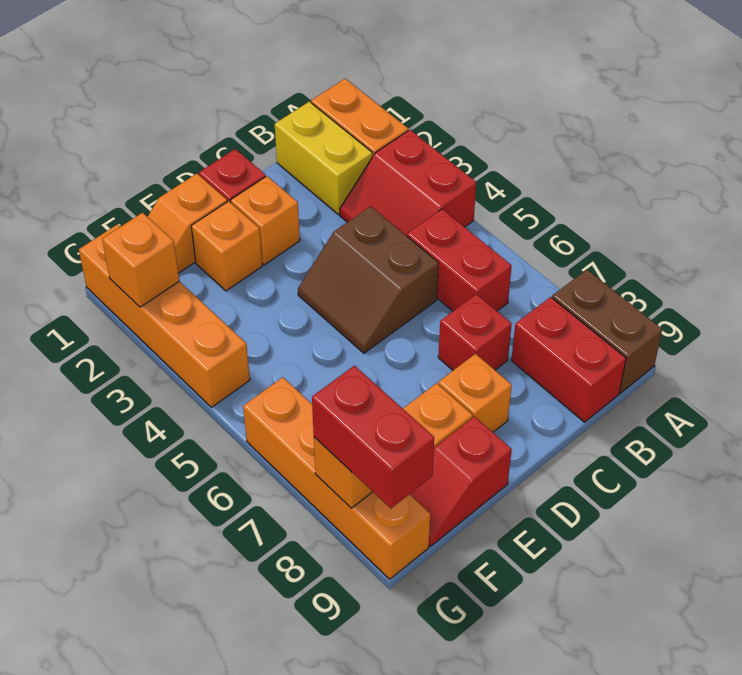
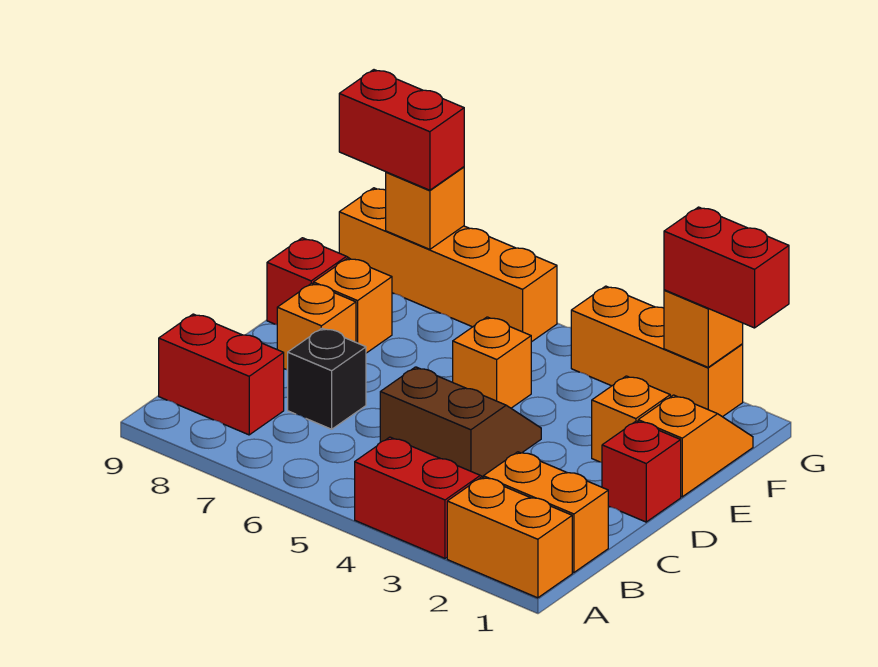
brown 1x2 brick [552,270,662,393] -> none
yellow 1x2 brick [275,102,372,214] -> orange 1x2 brick [483,452,608,573]
red 1x2 brick [407,209,512,311] -> red 1x2 brick moved to [664,207,789,328]
red 1x1 brick [438,294,512,370] -> black 1x1 brick [288,328,366,429]
orange 1x1 brick [231,176,300,265] -> orange 1x1 brick moved to [453,317,531,408]
orange 1x4 brick [79,224,250,407] -> orange 1x3 brick [571,286,743,417]

